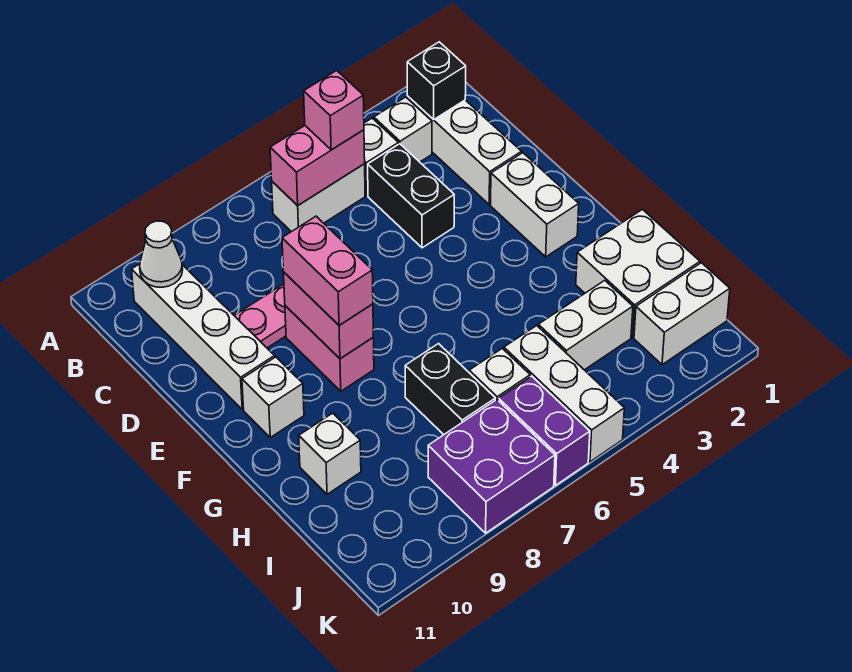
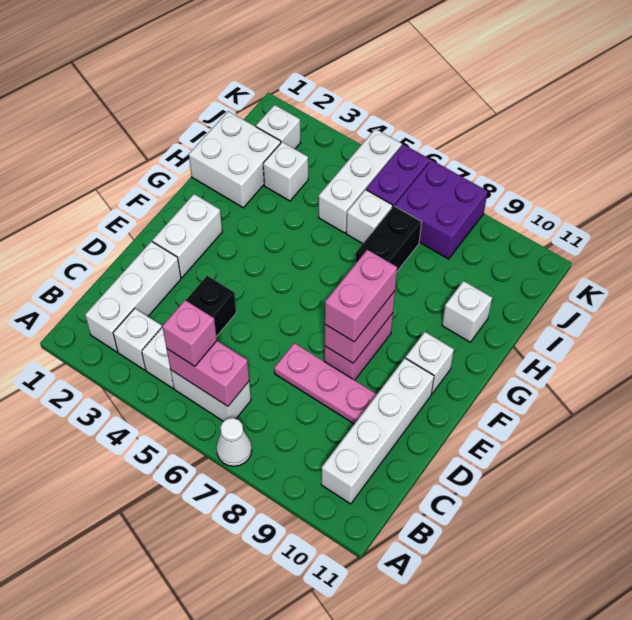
black 1x1 brick [407,42,466,120] -> none
white 1x1 cone [140,221,183,287] -> white 1x1 cone moved to [216,418,252,466]
white 1x2 brick [538,280,633,370] -> white 1x1 brick [263,142,308,201]
white 1x2 brick [634,263,730,365] -> white 1x1 brick [256,105,300,149]

